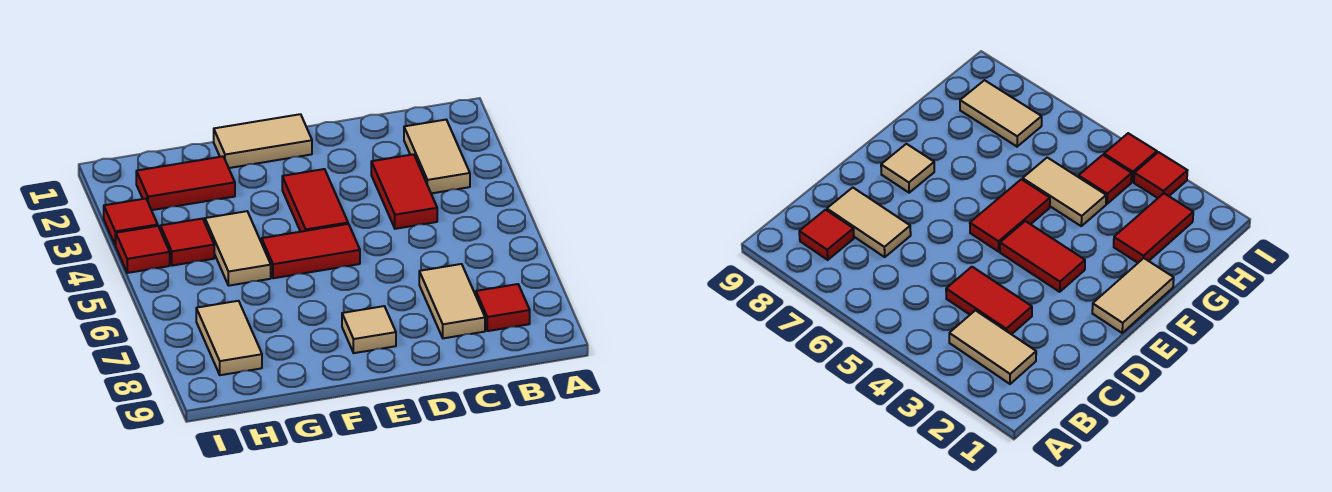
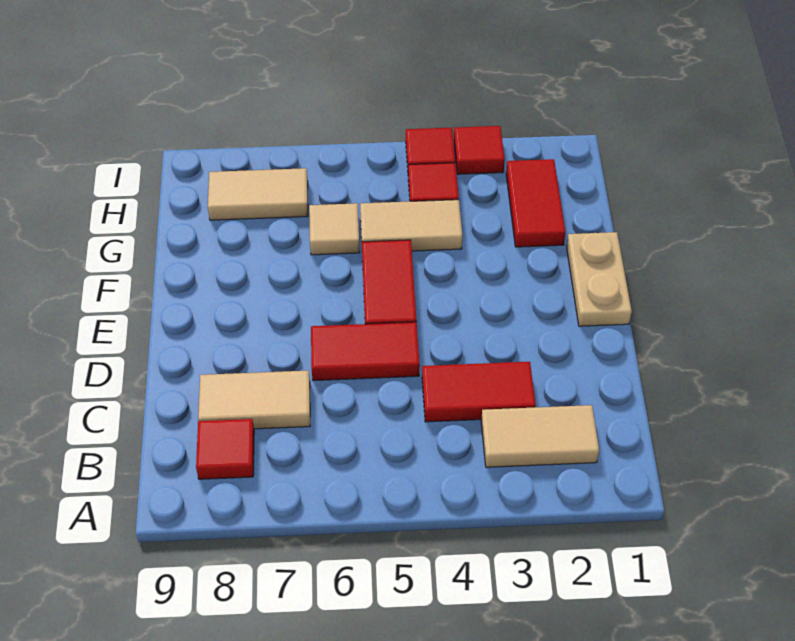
tan 1x2 tile [214,114,312,168] -> tan 1x2 plate [567,232,632,326]
red 1x2 tile [282,169,348,232] -> red 1x2 tile moved to [311,322,420,381]
tan 1x1 tile [342,306,396,353] -> tan 1x1 tile moved to [309,203,360,255]

